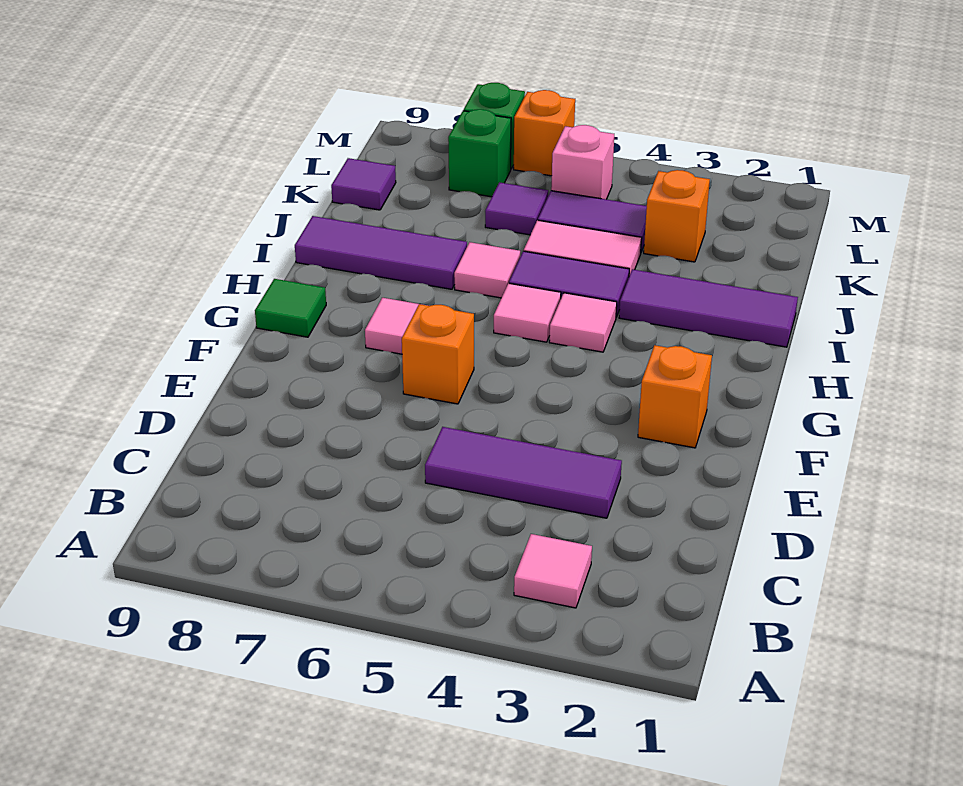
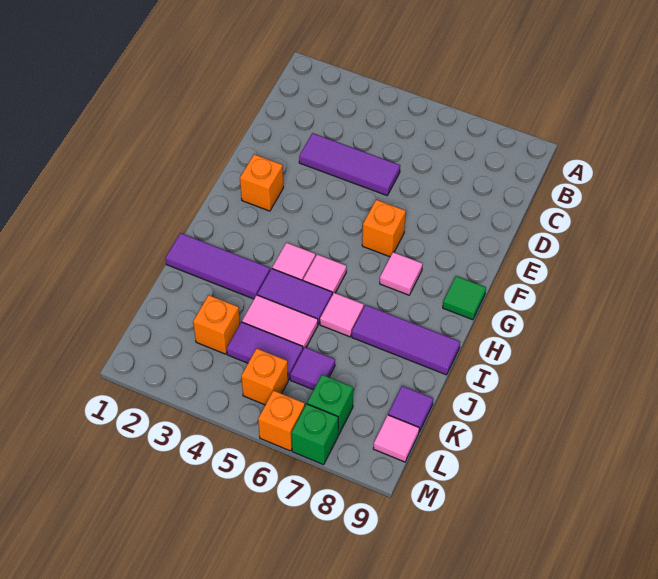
pink 1x1 tile [514,534,592,608] -> pink 1x1 tile moved to [373,415,419,462]
pink 1x1 brick [551,125,614,199] -> orange 1x1 brick [241,348,288,405]

